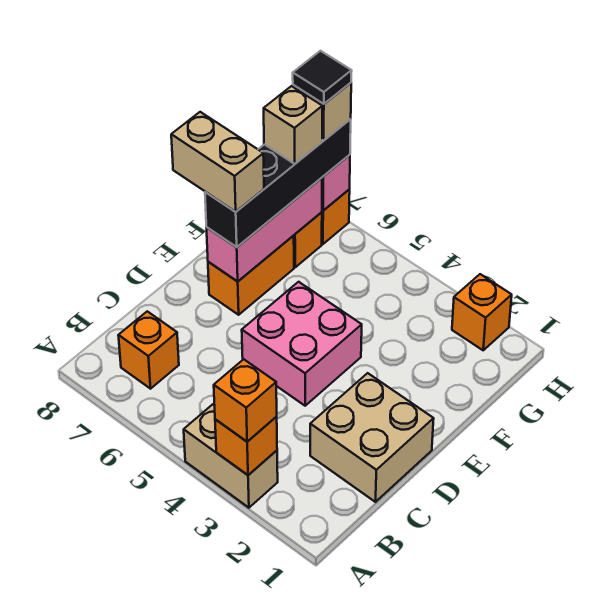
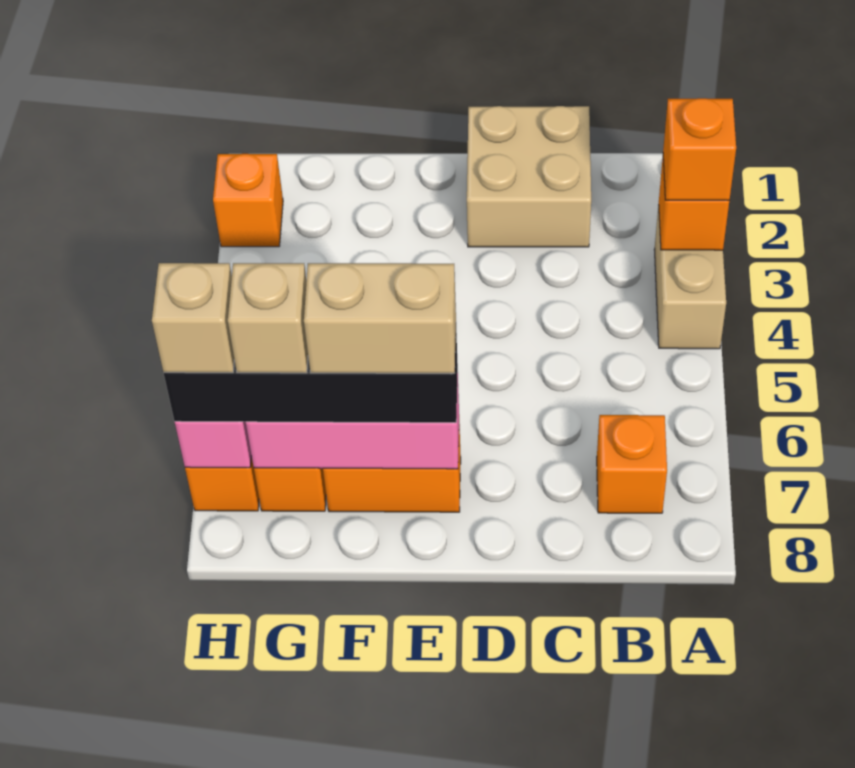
pink 2x2 brick [242,282,362,406] -> none
tan 1x2 brick [171,112,264,212] -> tan 1x2 brick turned to [304,263,456,373]
black 1x1 tile [293,51,352,104] -> none

